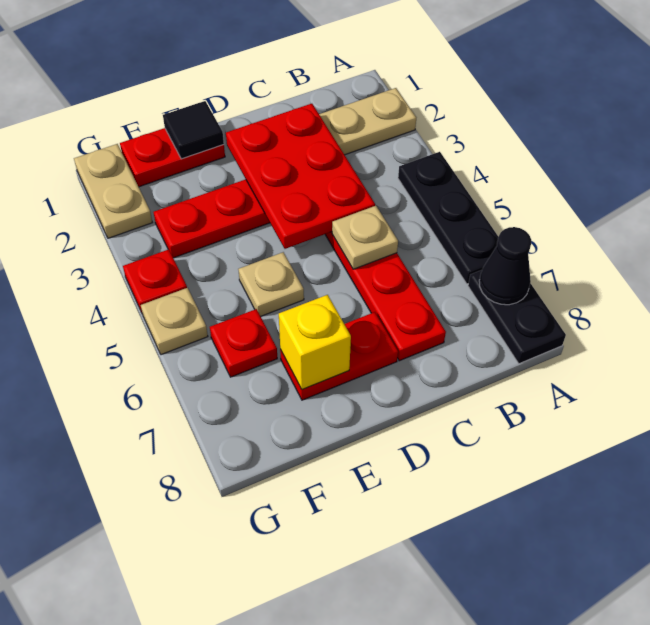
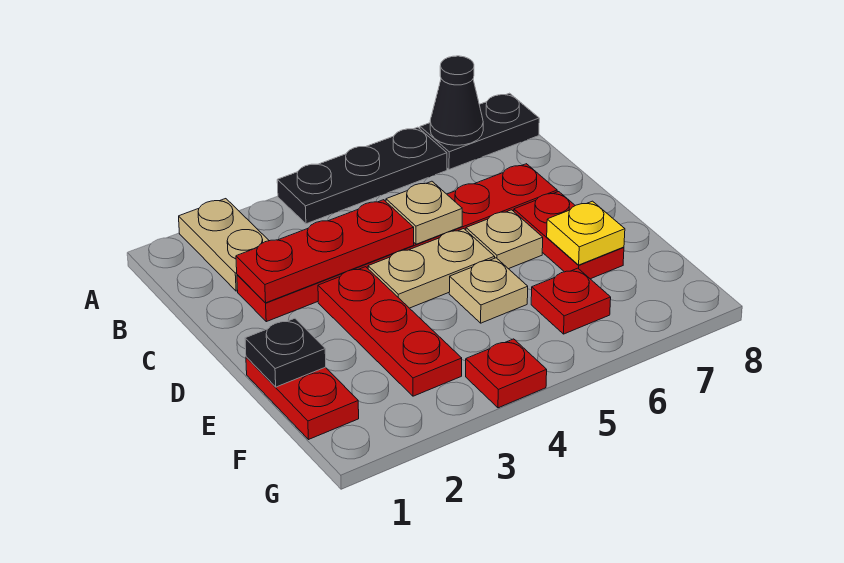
red 2x3 plate [226,104,375,249] -> red 1x3 plate [236,200,414,303]
black 1x1 tile [163,101,224,159] -> black 1x1 plate [245,318,326,387]
yellow 1x1 brick [279,295,351,390] -> yellow 1x1 plate [547,201,625,265]
tan 1x2 plate [74,144,152,238] -> tan 1x2 plate moved to [368,229,495,308]
tan 1x1 plate [141,288,208,355] -> tan 1x1 plate moved to [466,210,543,269]

